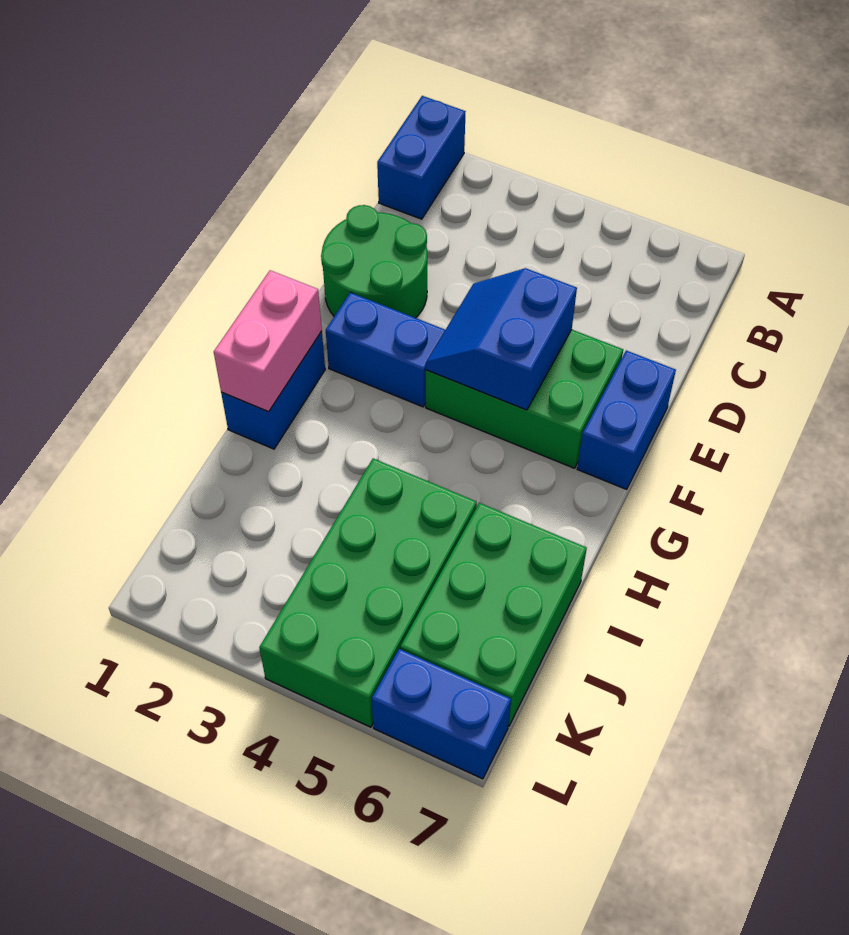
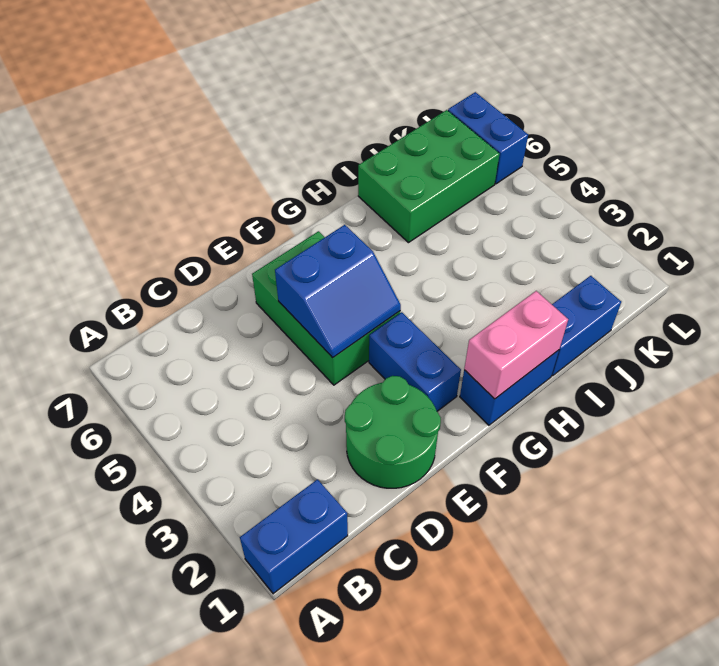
blue 1x2 brick [577,351,676,489] -> blue 1x2 brick moved to [552,276,621,376]
green 2x4 brick [259,459,477,727] -> none

